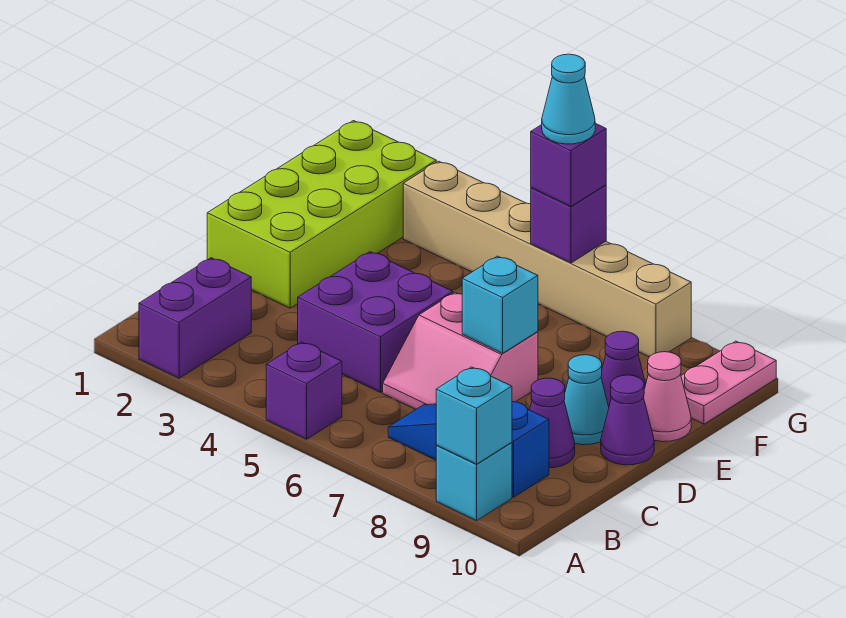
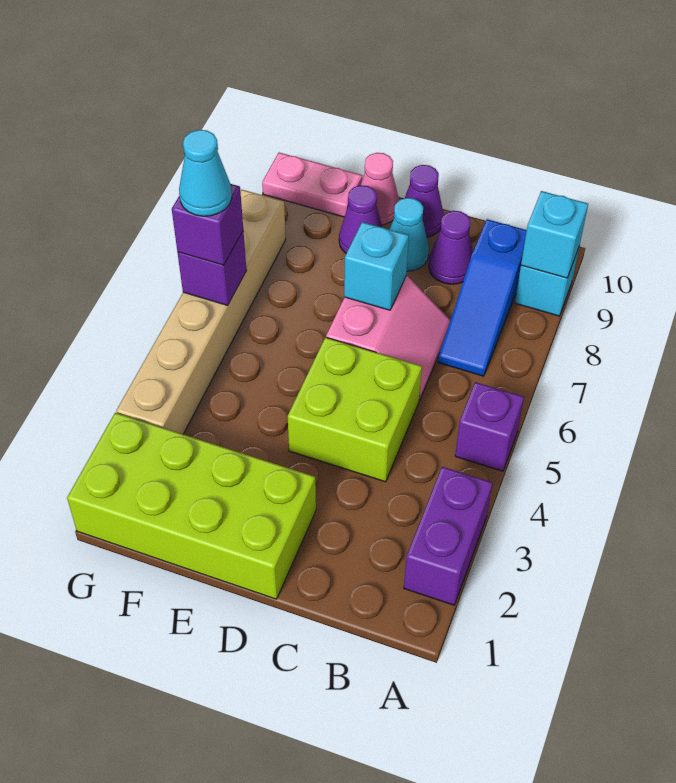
purple 1x2 brick [139,258,251,378] -> purple 1x2 brick turned to [404,467,492,605]
purple 2x2 brick [298,252,453,392] -> lime 2x2 brick [288,337,422,482]

